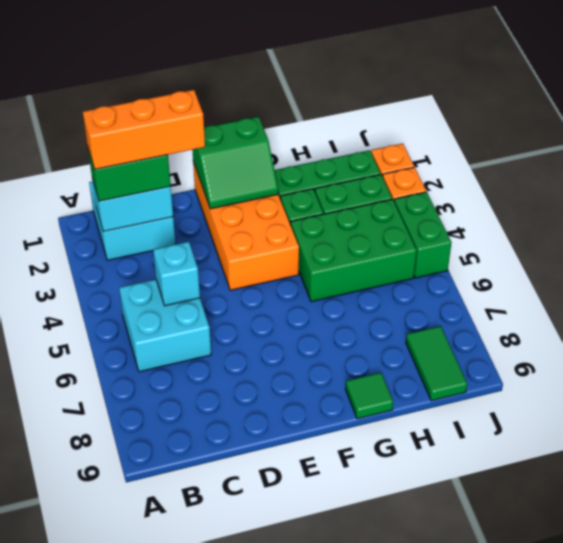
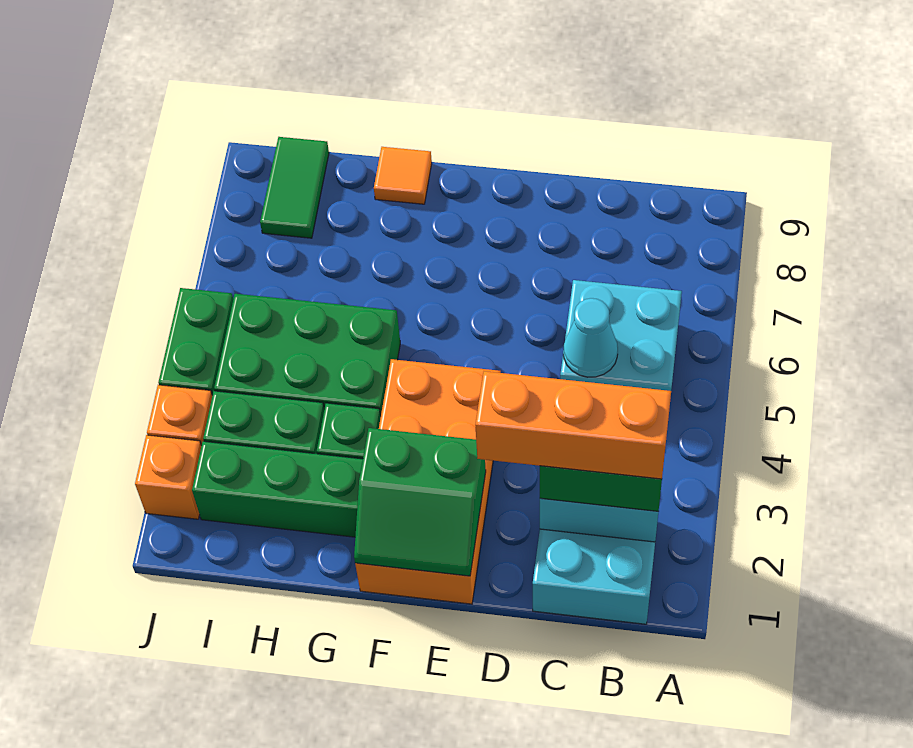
cyan 1x1 brick [153,242,200,306] -> cyan 1x1 cone [564,298,618,377]
green 2x2 slope [192,117,278,209] -> green 2x2 slope turned to [354,428,486,576]
green 1x1 tile [345,372,393,419] -> orange 1x1 tile [374,147,432,204]

